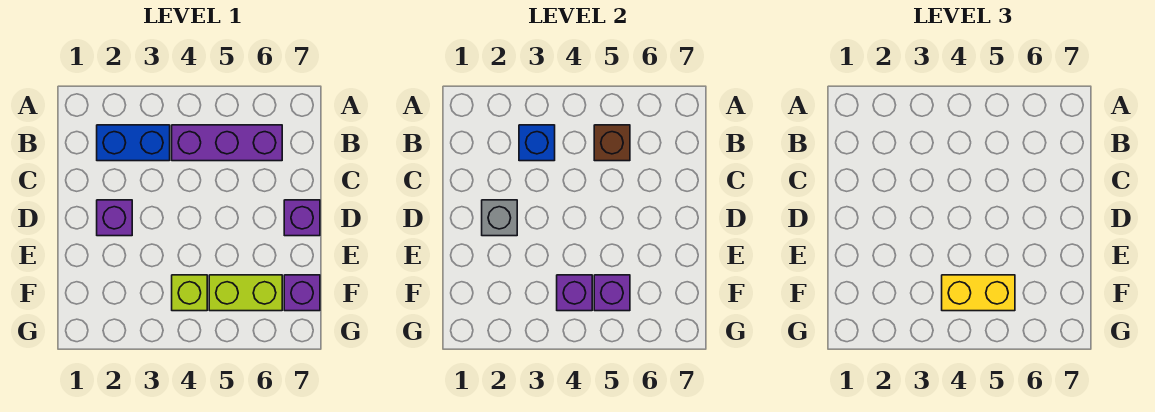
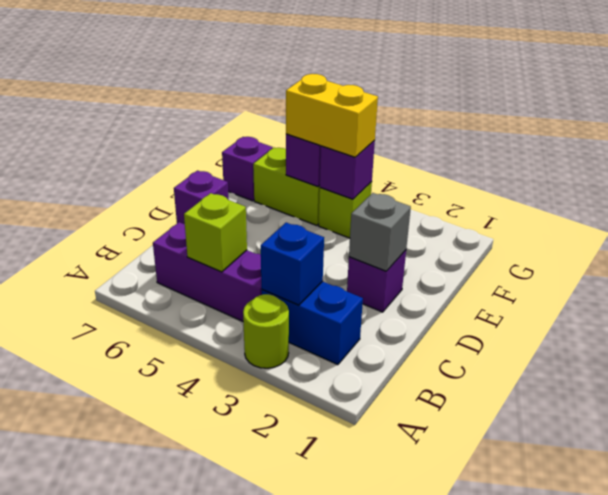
none -> lime 1x1 round brick [243,294,289,368]
brown 1x1 brick [594,125,630,161] -> lime 1x1 brick [184,193,247,272]

